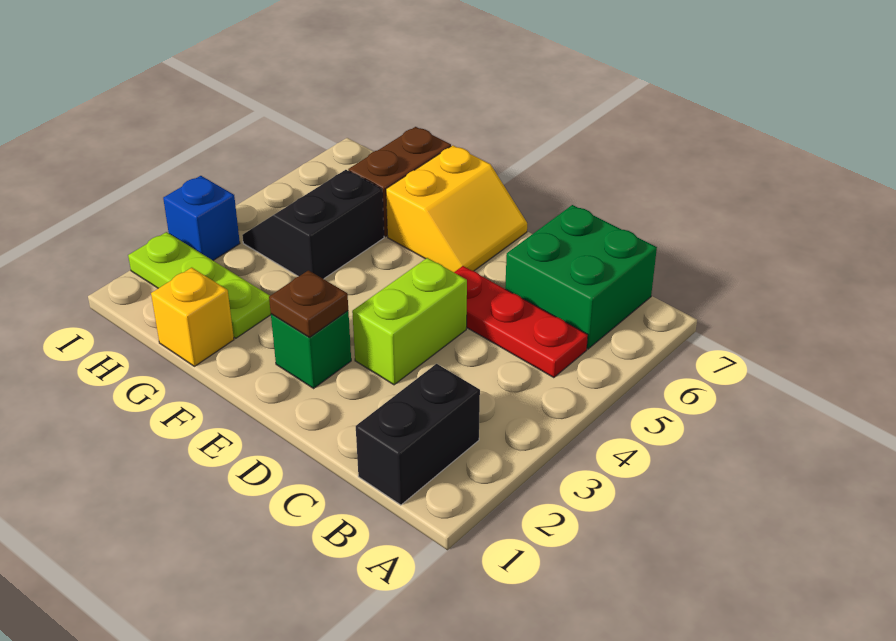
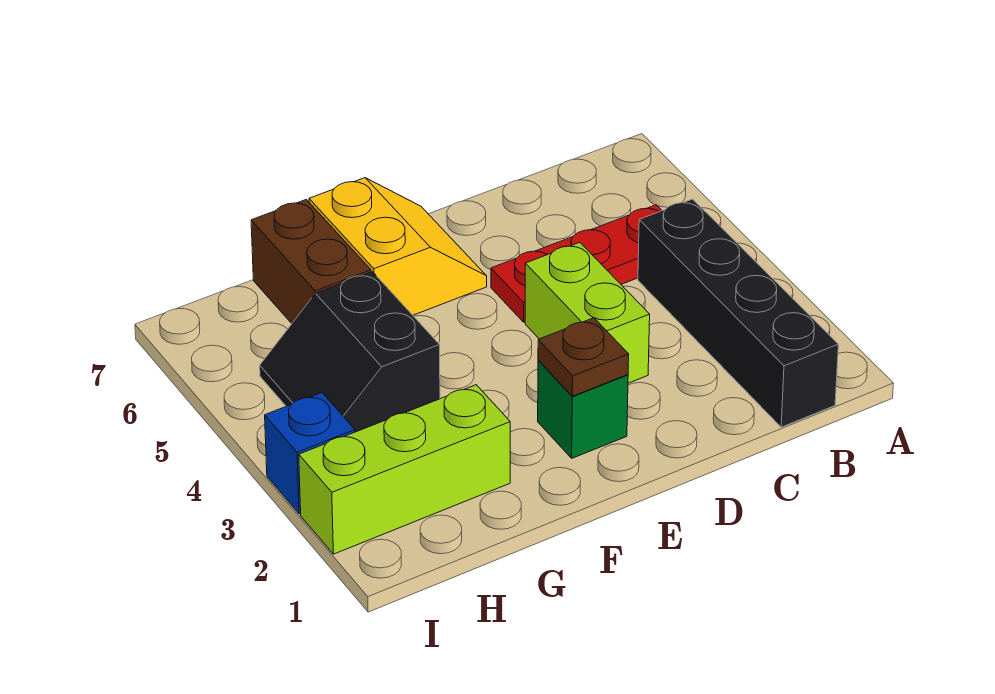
black 1x2 brick [356,364,480,505] -> black 1x4 brick [638,199,838,427]
green 2x2 brick [505,205,657,349] -> none
yellow 1x1 brick [151,268,234,366] -> none
lime 1x3 plate [128,232,271,338] -> lime 1x3 brick [299,385,510,554]

